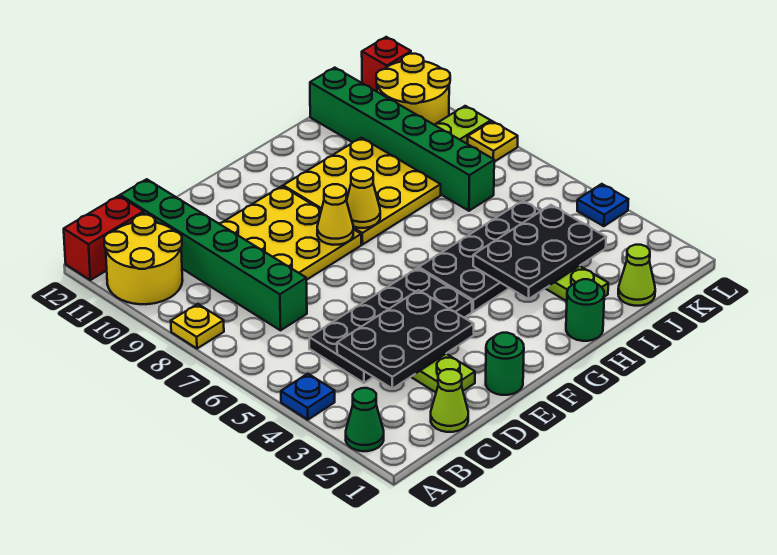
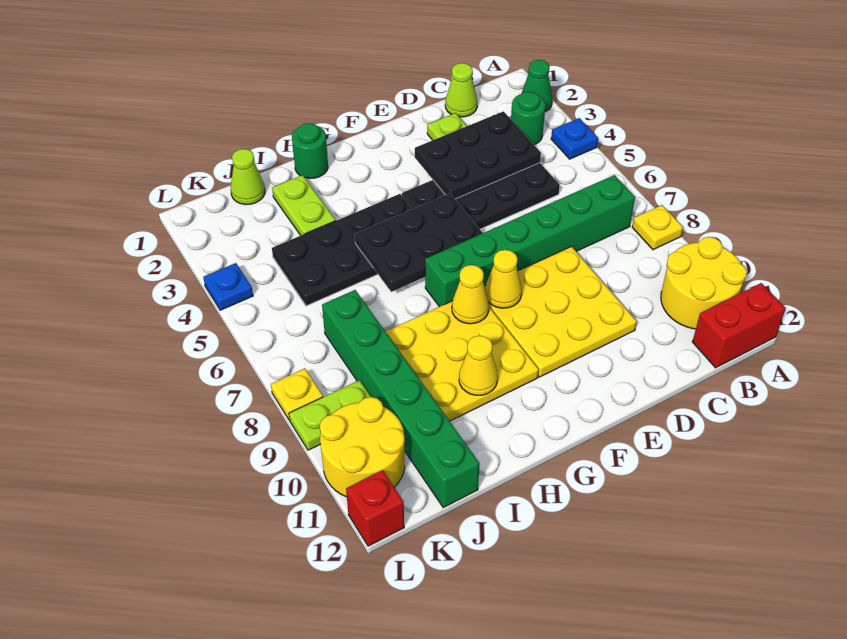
green 1x6 brick [120,179,307,330] -> green 1x6 brick turned to [425,175,635,307]
green 1x1 round brick [486,333,524,395] -> green 1x1 round brick moved to [511,92,545,145]
black 2x3 plate [473,205,606,299] -> black 2x3 plate moved to [355,193,482,292]
none -> yellow 1x1 cone [459,336,498,395]

